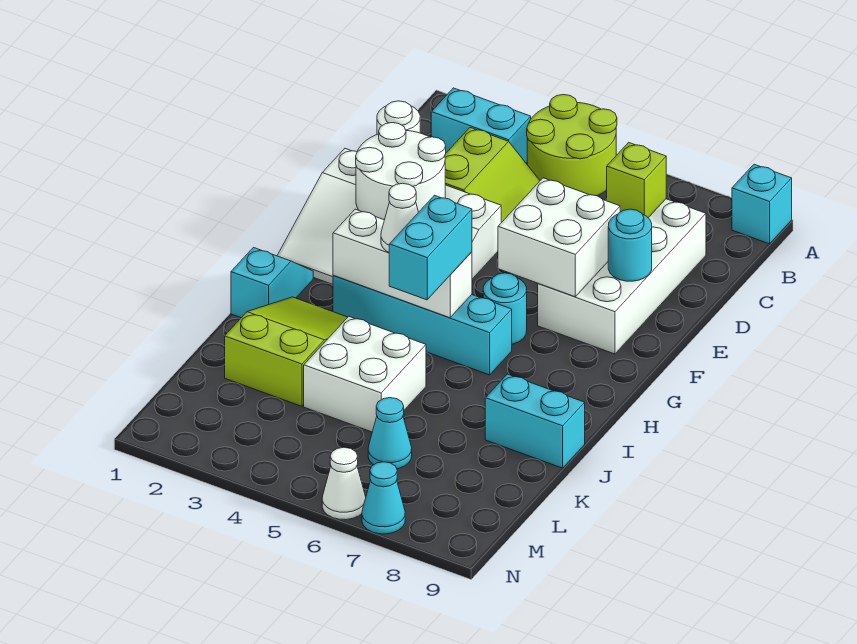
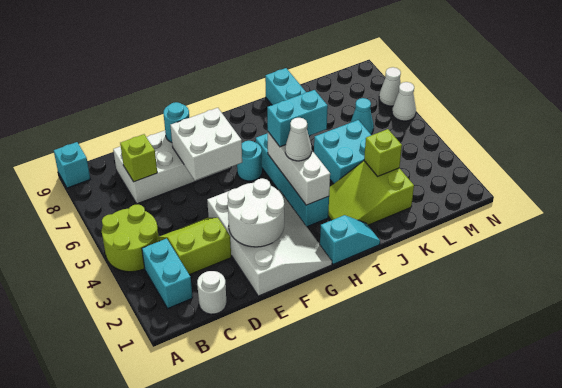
cyan 1x2 slope [231,248,313,318] -> cyan 1x2 slope turned to [320,215,380,264]
white 2x2 brick [304,316,426,432] -> cyan 2x2 brick [314,120,371,184]
none -> lime 1x1 brick [364,129,402,176]
cyan 1x1 cone [362,462,405,534] -> white 1x1 cone [379,67,401,106]

